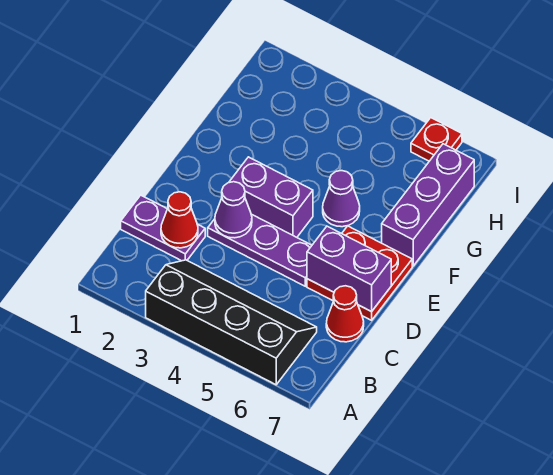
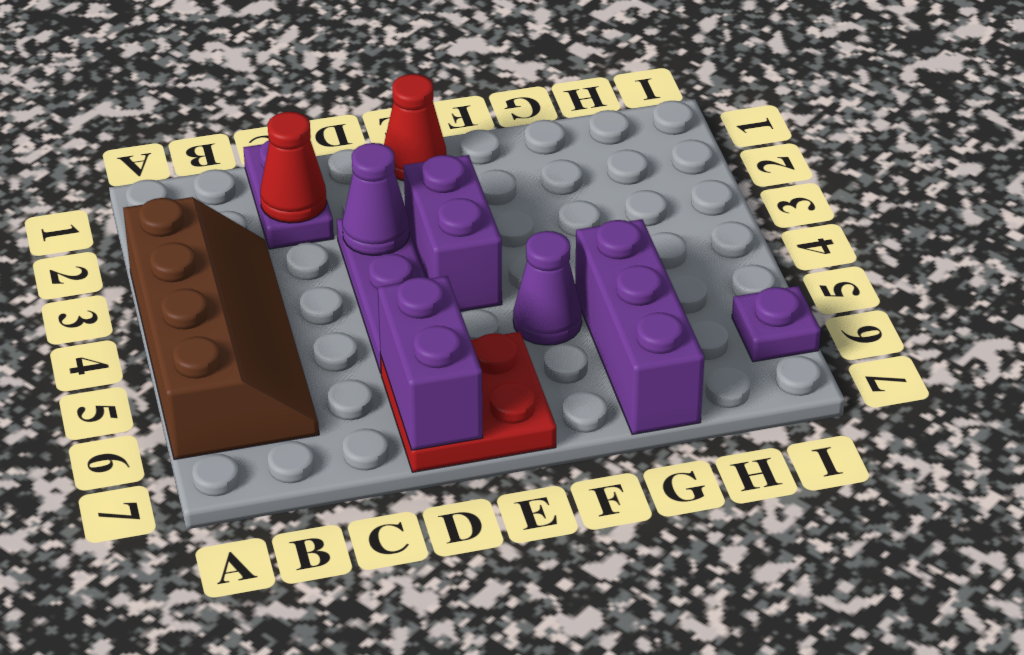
black 2x4 slope [146,260,317,385] -> brown 2x4 slope [123,197,319,460]
red 1x1 cone [326,286,364,342] -> red 1x1 cone moved to [384,74,447,181]
purple 1x3 brick [382,144,474,266] -> purple 1x3 brick turned to [575,219,704,434]
red 1x1 plate [411,118,462,161] -> purple 1x1 plate [732,286,821,362]

